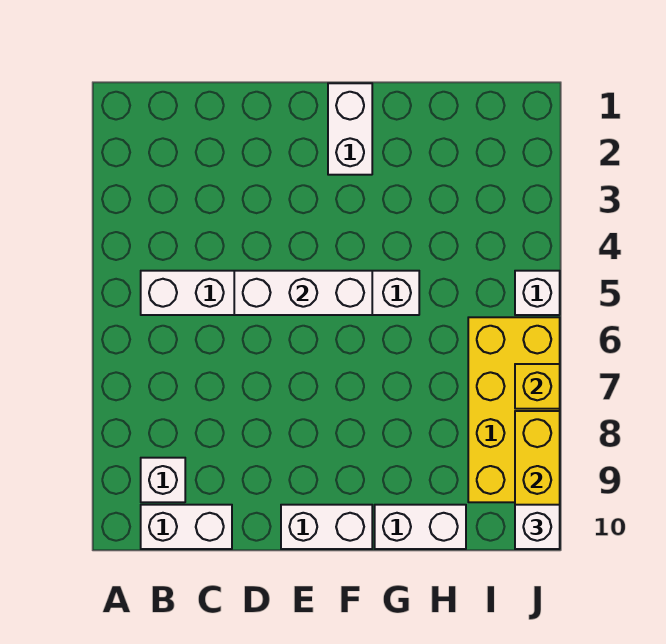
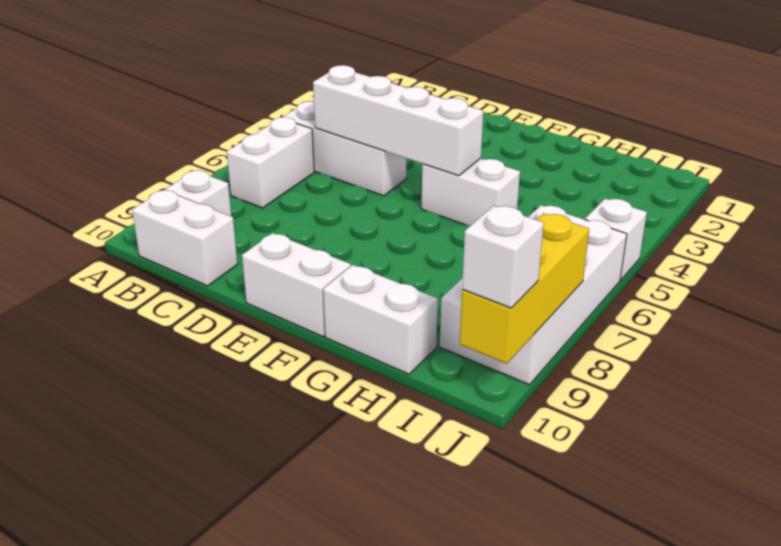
white 1x3 brick [234,271,372,315] -> white 1x4 brick [313,65,483,176]
white 1x2 brick [328,83,372,175] -> white 1x2 brick moved to [227,117,314,208]
yellow 2x4 brick [468,317,560,502] -> white 2x4 brick [440,205,627,385]
yellow 1x1 brick [515,364,560,409] -> none

